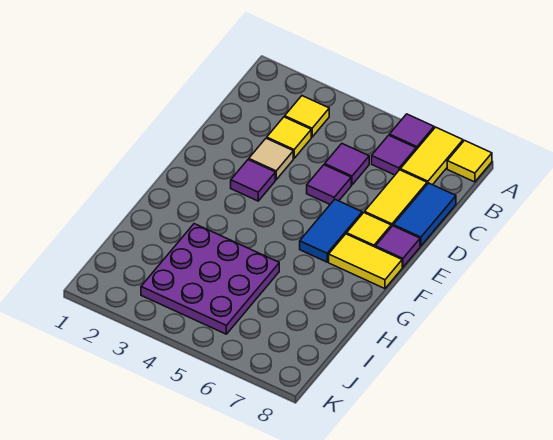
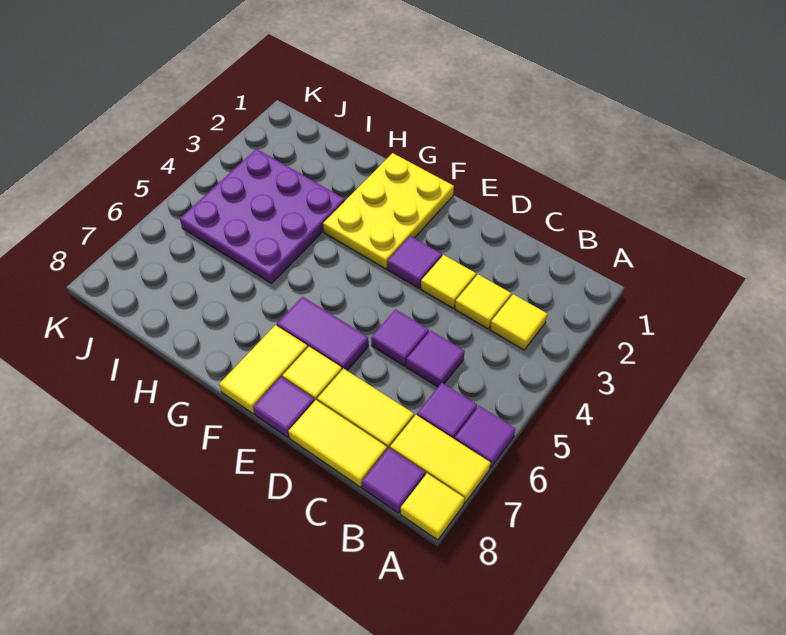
none -> purple 1x1 tile [362,448,425,513]
blue 1x2 tile [393,183,456,246] -> yellow 1x2 tile [289,400,387,487]
tan 1x1 tile [249,138,293,180] -> yellow 1x1 tile [421,255,476,308]
blue 1x2 tile [300,199,362,262] -> purple 1x2 tile [277,297,369,370]
none -> yellow 2x3 plate [323,153,454,269]

